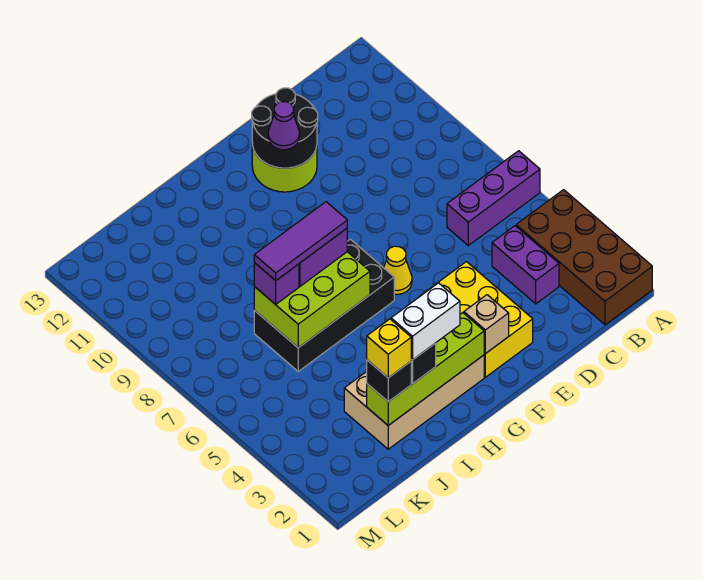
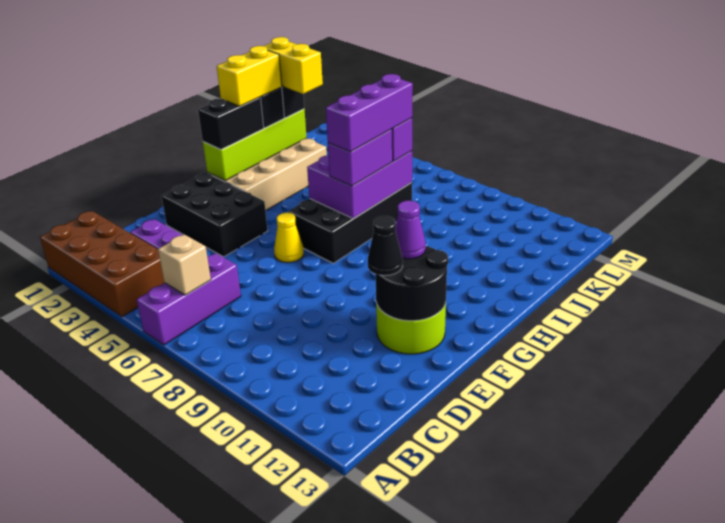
yellow 2x3 brick [419,262,533,377] -> black 2x3 brick [161,173,268,257]
none -> black 1x1 cone [368,216,403,276]
tan 1x1 brick [464,295,509,354] -> tan 1x1 brick moved to [158,235,211,295]
none -> black 1x2 brick [198,97,264,150]
white 1x2 brick [391,283,460,360] -> yellow 1x2 brick [217,46,282,106]
lime 2x3 brick [254,252,370,348] -> purple 2x3 brick [307,151,412,219]
purple 1x3 tile [254,202,347,281] -> purple 1x3 brick [326,74,413,152]
yellow 1x1 brick [367,319,411,378] -> yellow 1x2 brick [264,37,323,94]

